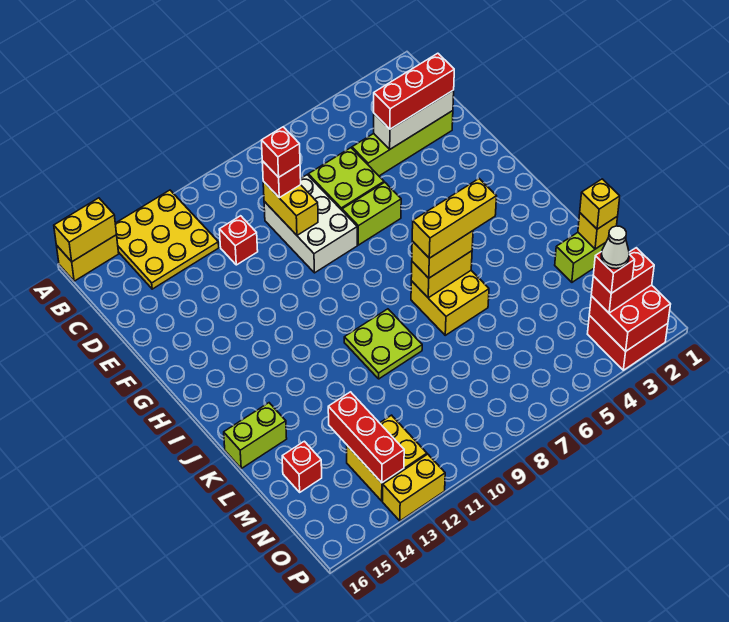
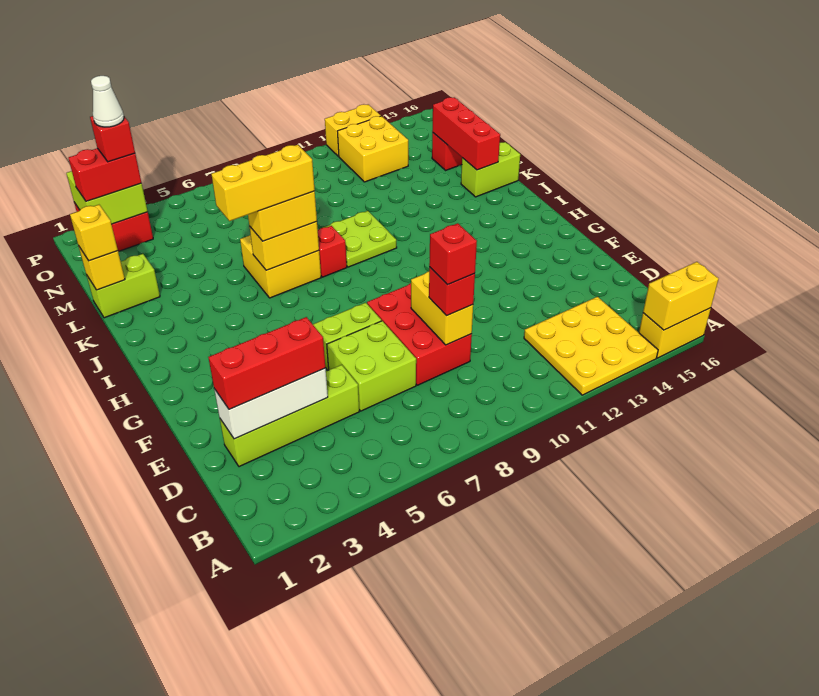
white 2x3 brick [264,175,357,273] -> red 2x3 brick [367,283,472,385]
red 1x1 brick [219,216,258,265] -> red 1x1 brick moved to [318,226,347,277]
red 1x3 brick [328,392,404,483] -> red 1x3 brick moved to [432,97,500,170]
red 2x2 brick [589,285,671,351] -> lime 2x2 brick [66,171,148,224]

